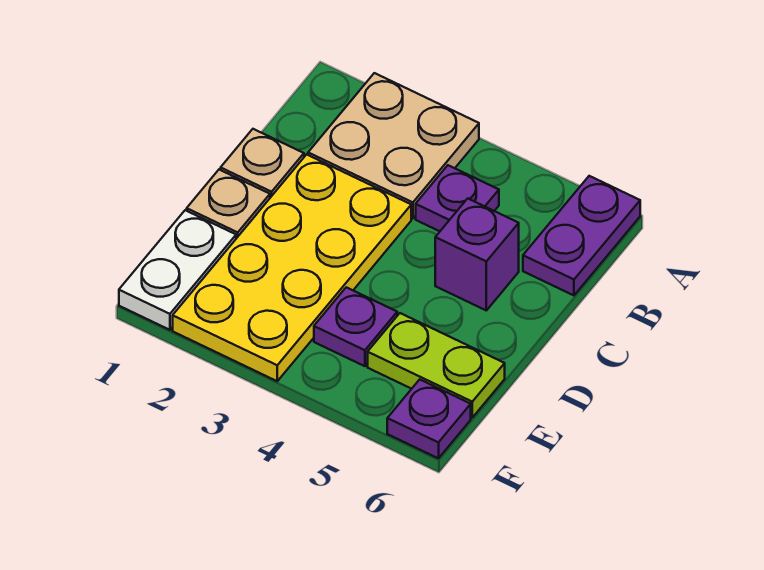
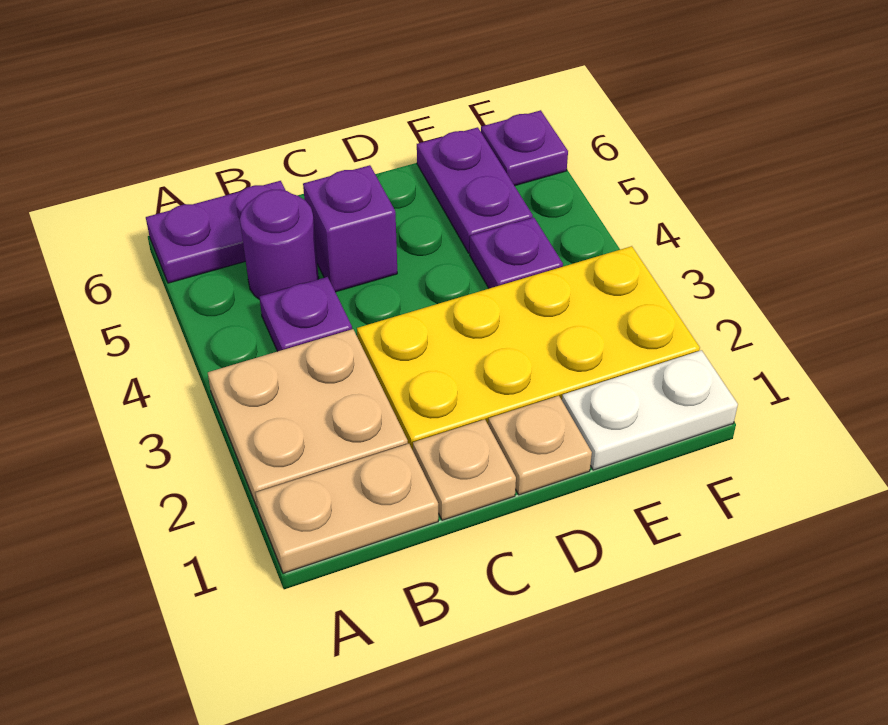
none -> tan 1x2 plate [256,444,438,573]
none -> purple 1x1 round brick [240,190,319,299]
lime 1x2 plate [368,313,505,417] -> purple 1x2 plate [417,127,533,253]

